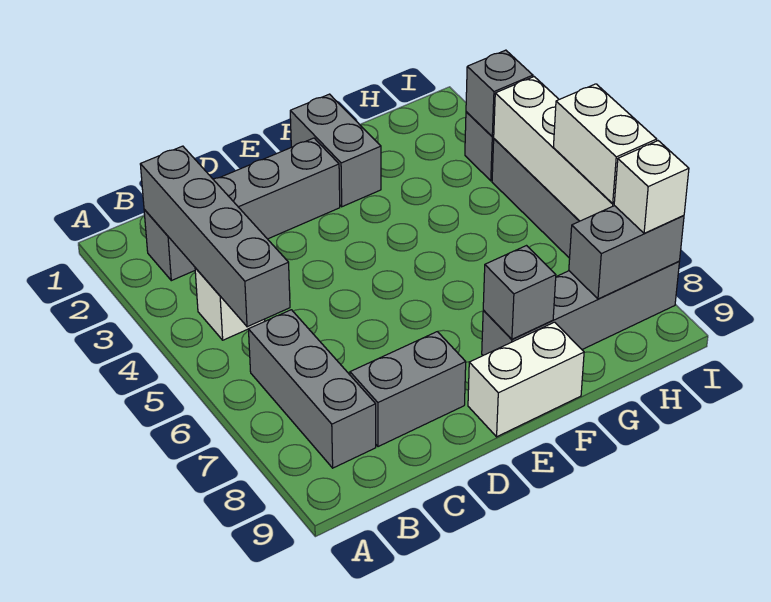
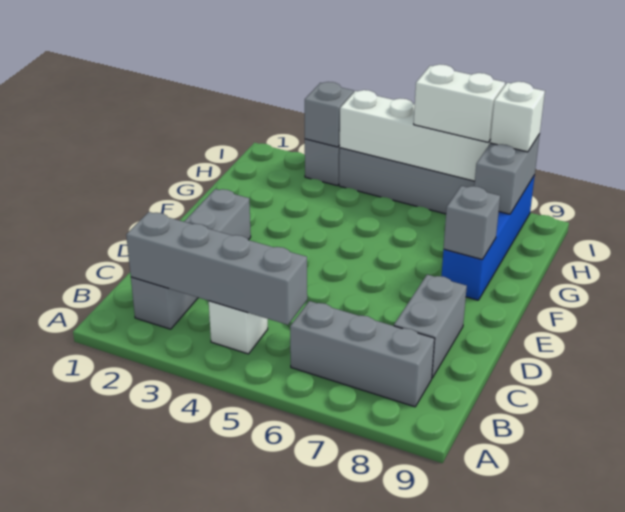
white 1x2 brick [468,322,584,437] -> none
grey 1x2 brick [290,94,381,207] -> none
grey 1x4 brick [482,261,679,355] -> blue 1x4 brick [441,175,535,300]

